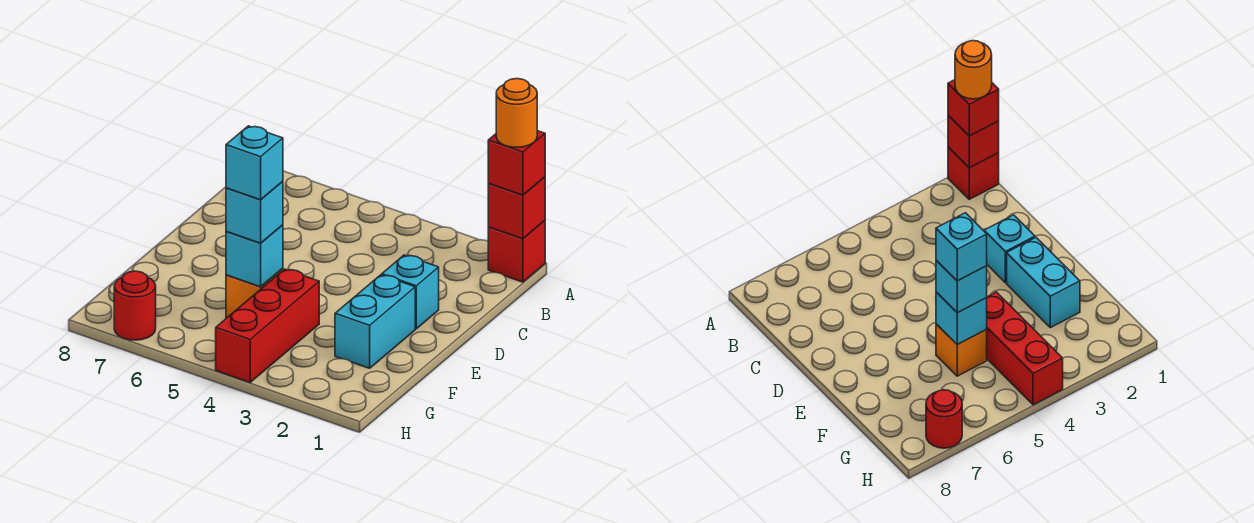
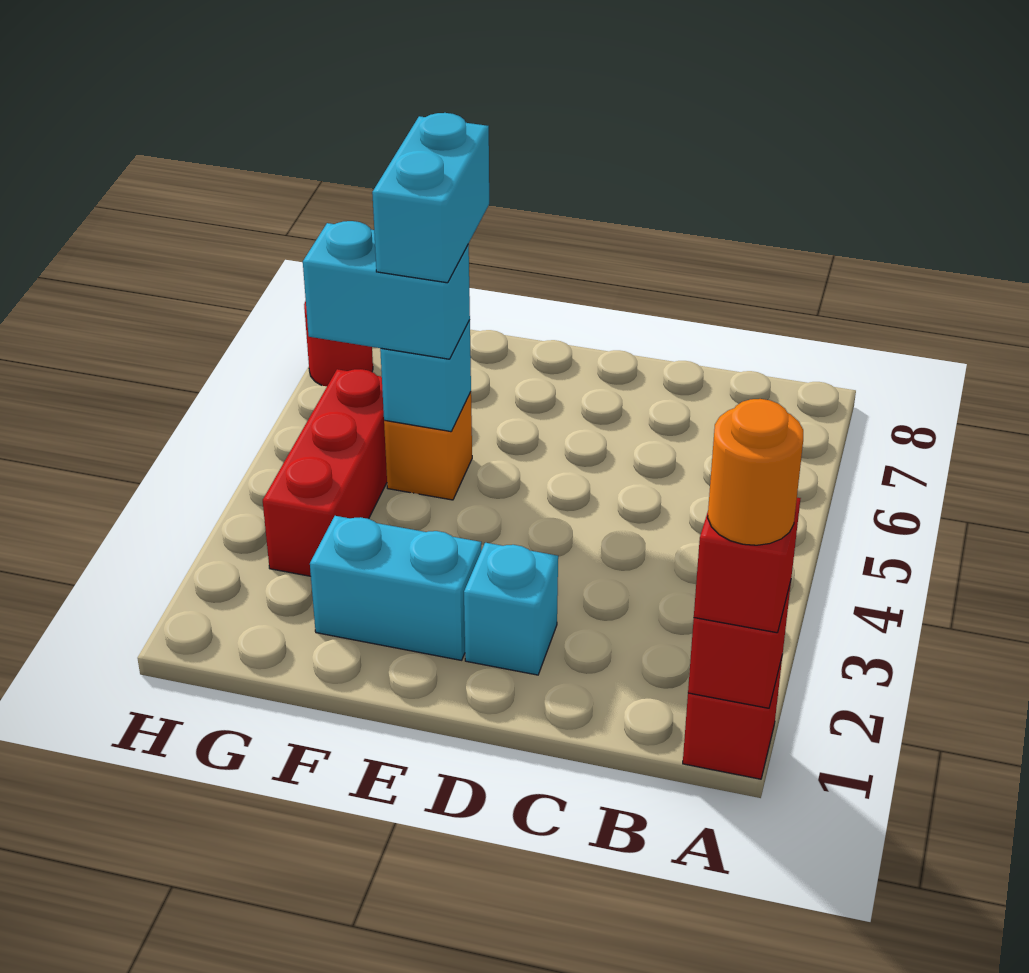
red 1x3 brick [216,269,319,382] -> red 1x3 brick turned to [263,369,387,576]
cyan 1x1 brick [226,181,283,243] -> cyan 1x2 brick [303,221,470,359]
cyan 1x1 brick [226,126,283,200] -> cyan 1x2 brick [372,113,489,283]

